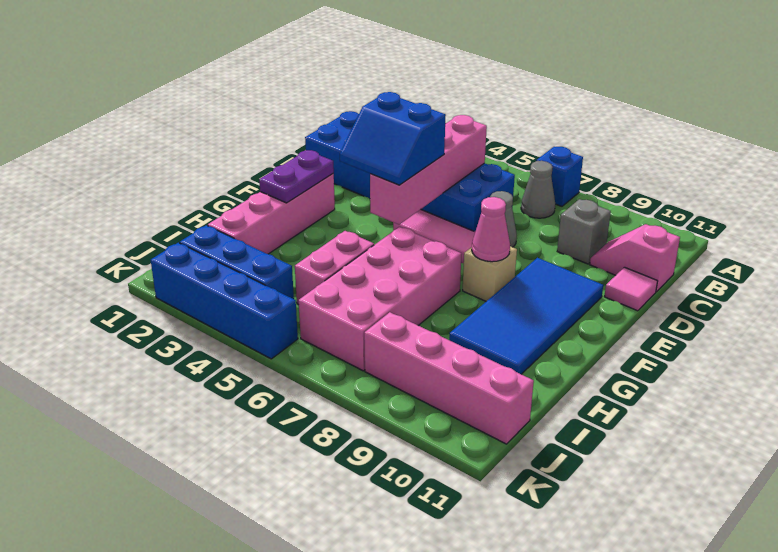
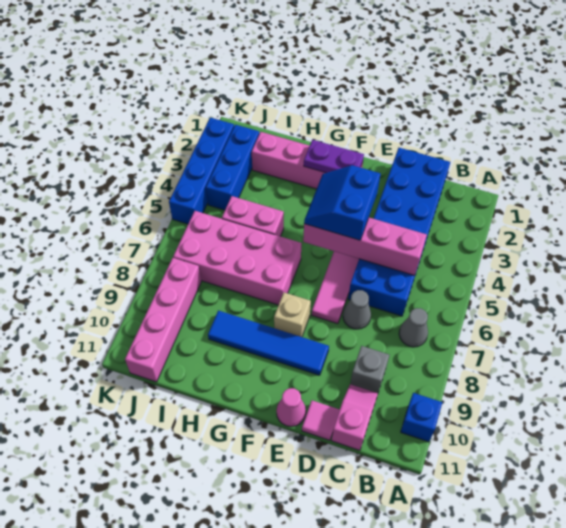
blue 1x1 brick [536,147,583,206] -> blue 1x1 brick moved to [401,393,442,442]
blue 2x4 tile [449,258,603,374] -> blue 1x4 tile [208,310,329,375]
pink 1x1 cone [472,197,510,262] -> pink 1x1 cone moved to [276,388,306,427]

